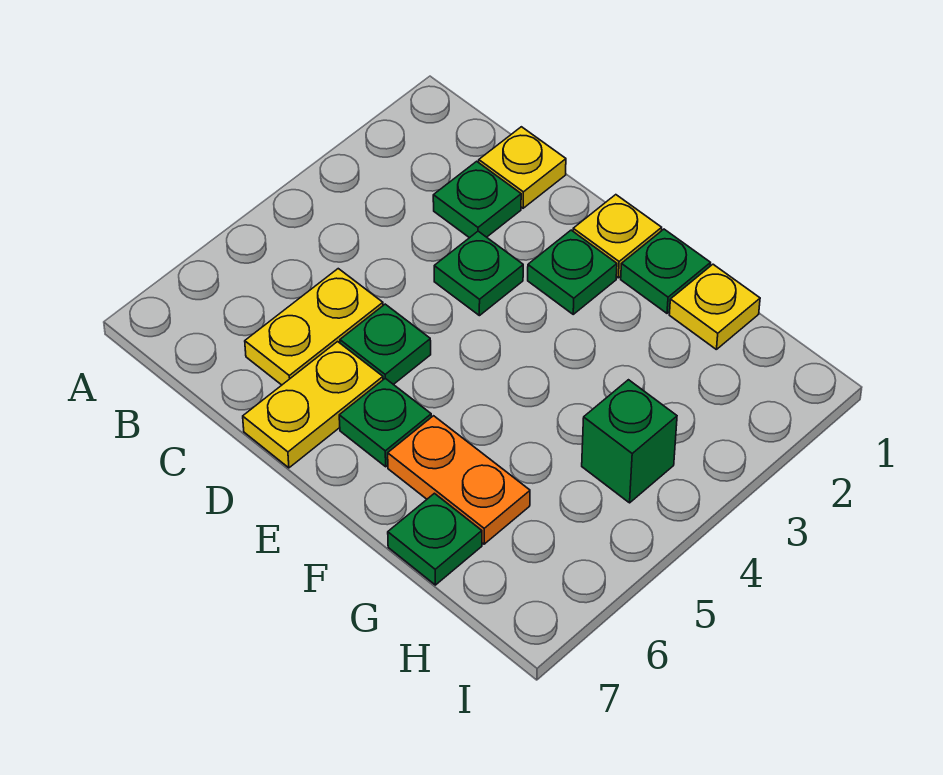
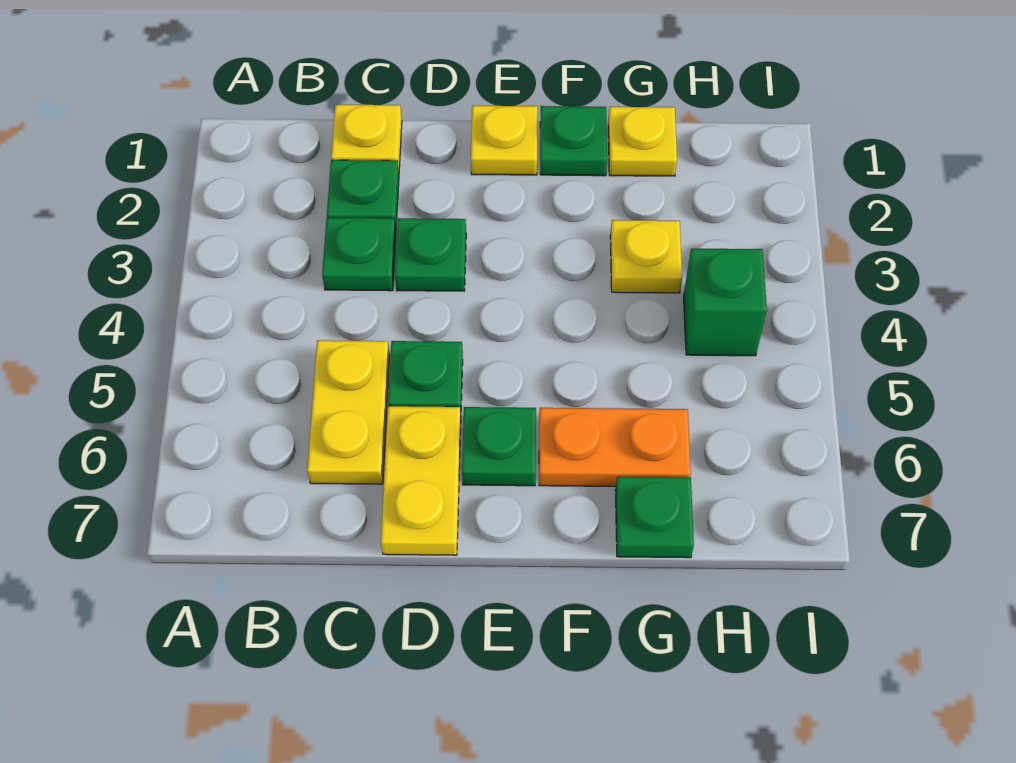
green 1x1 plate [528,230,617,314] -> green 1x1 plate moved to [322,218,396,291]
none -> yellow 1x1 plate [610,220,682,293]

